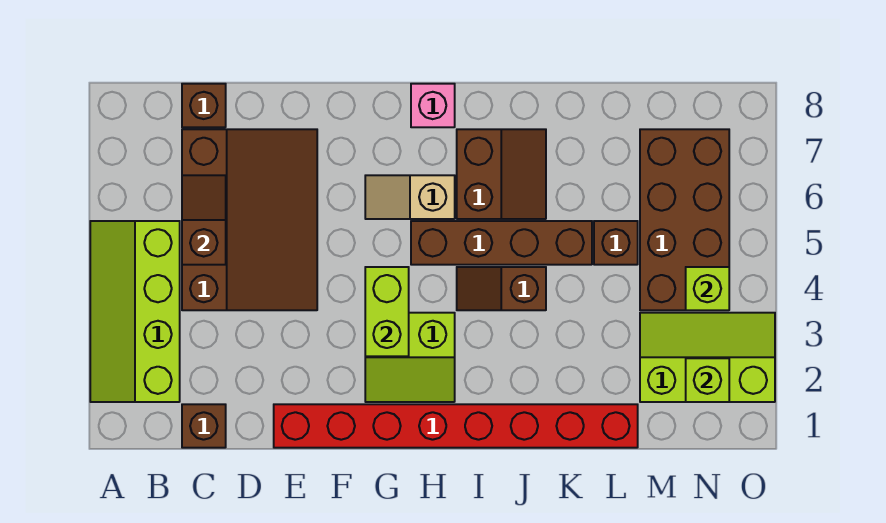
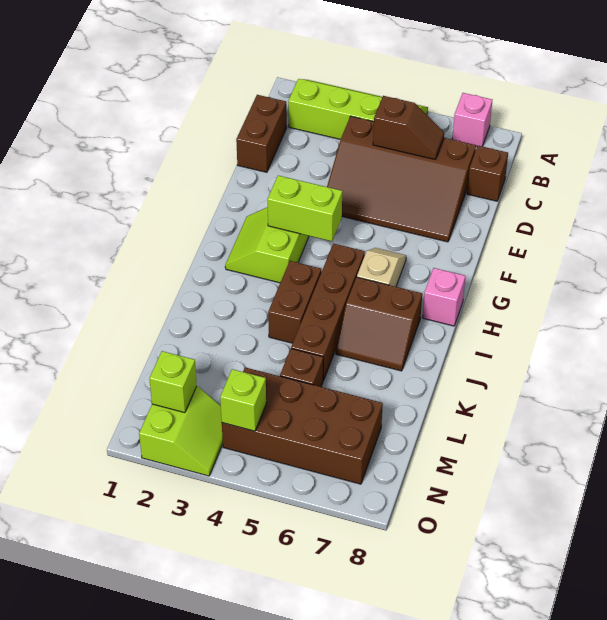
none -> pink 1x1 brick [452,93,492,146]
brown 1x1 brick [182,404,226,448] -> brown 1x2 brick [236,95,287,172]
red 1x8 brick [274,404,638,448] -> none
brown 1x2 slope [457,267,546,310] -> brown 1x2 brick [268,261,321,343]
lime 2x3 slope [640,313,775,402] -> lime 2x2 slope [139,386,223,476]

